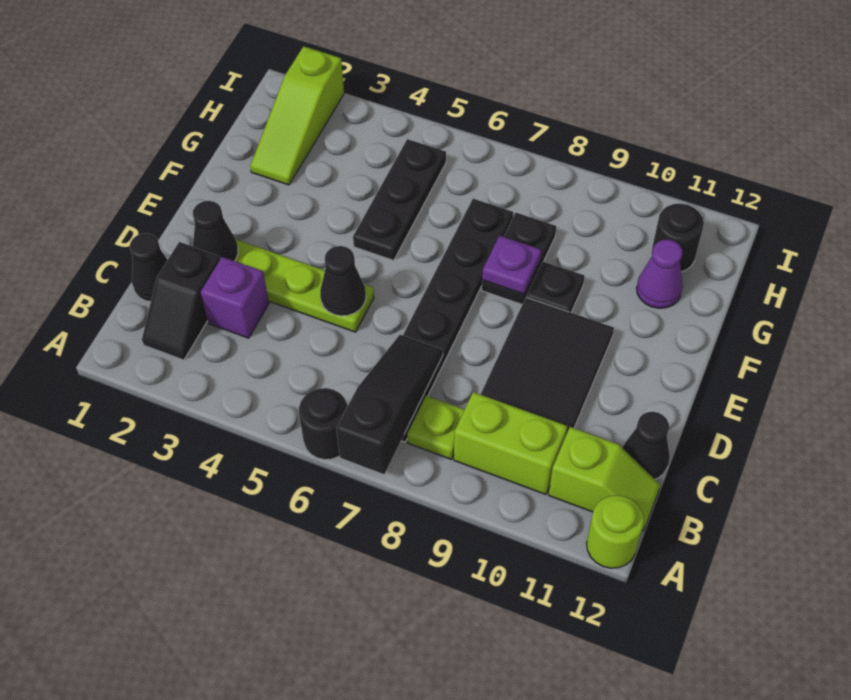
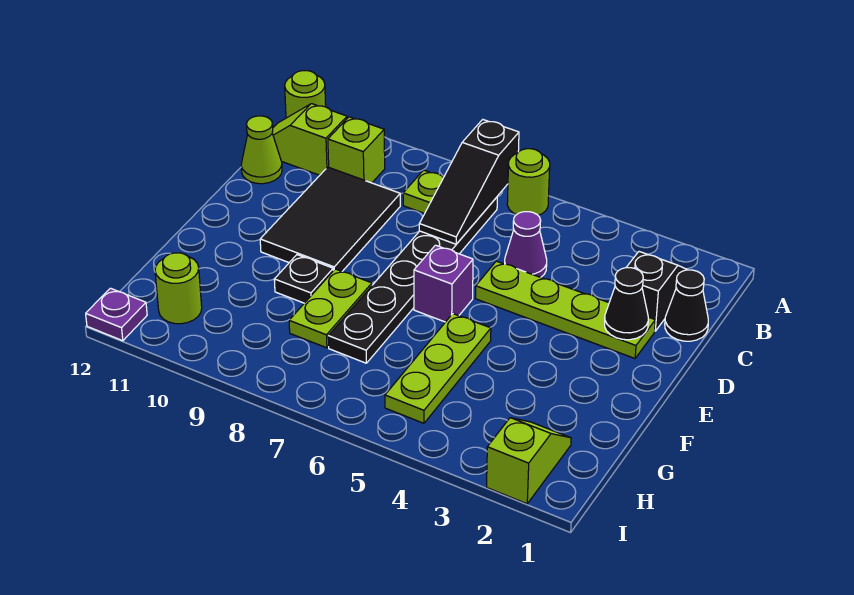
black 1x1 round brick [299,388,348,460] -> lime 1x1 round brick [507,149,550,215]
lime 1x2 brick [454,392,567,495] -> lime 1x1 brick [328,117,385,183]
purple 1x1 brick [201,257,269,338] -> purple 1x1 brick moved to [414,245,473,322]
black 1x1 cone [622,412,670,479] -> lime 1x1 cone [241,116,282,184]
black 1x1 cone [320,246,366,316] -> none
black 1x3 plate [353,139,446,261] -> lime 1x3 plate [385,314,491,423]
black 1x2 plate [482,213,556,304] -> lime 1x2 plate [289,269,372,348]
purple 1x1 plate [482,236,541,294] -> purple 1x1 plate moved to [86,288,147,341]
lime 1x3 slope [250,46,344,185] -> lime 1x2 slope [487,418,571,504]
purple 1x1 cone [636,239,683,308] -> purple 1x1 cone moved to [505,212,547,277]
black 1x1 round brick [651,204,704,272] -> lime 1x1 round brick [155,253,202,324]

